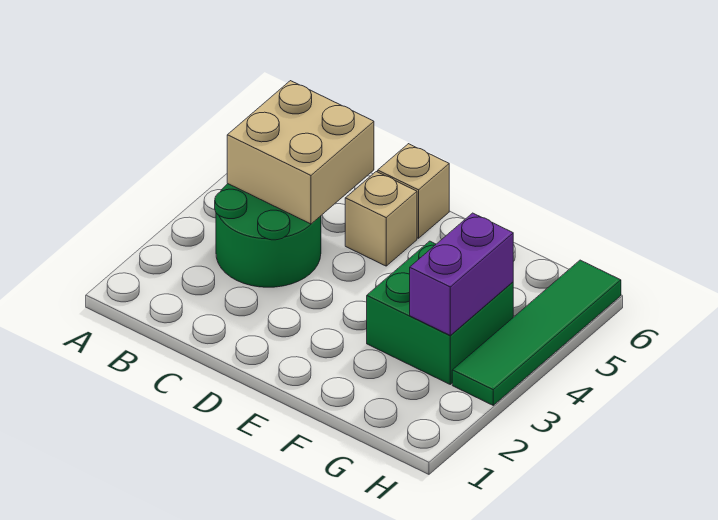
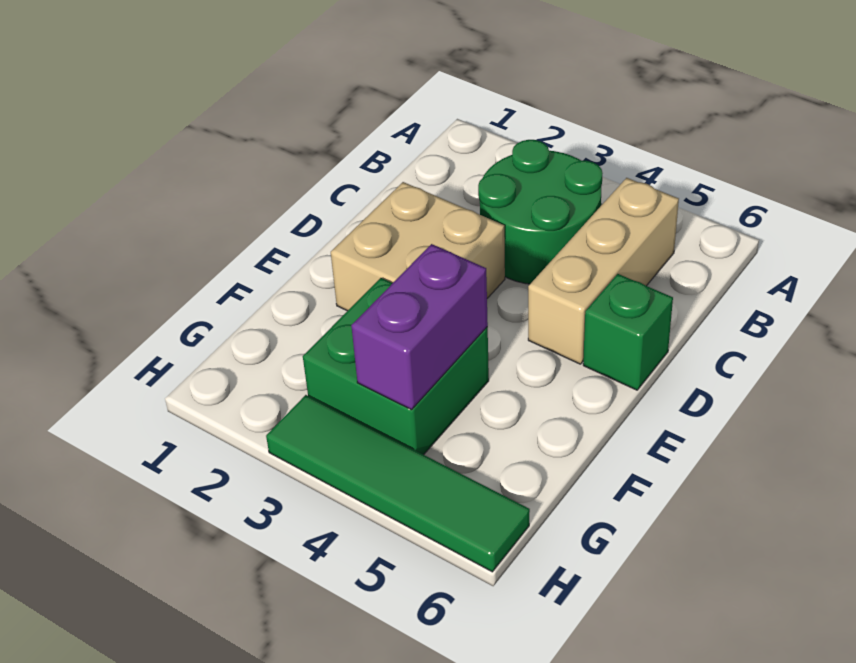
tan 2x2 brick [227,81,374,224] -> tan 2x2 brick moved to [331,182,505,311]
tan 1x1 brick [345,172,417,266] -> tan 1x3 brick [528,178,679,364]
tan 1x1 brick [378,144,449,238] -> green 1x1 brick [583,274,673,390]
purple 1x2 brick [410,213,513,335] -> purple 1x2 brick turned to [351,244,488,410]

